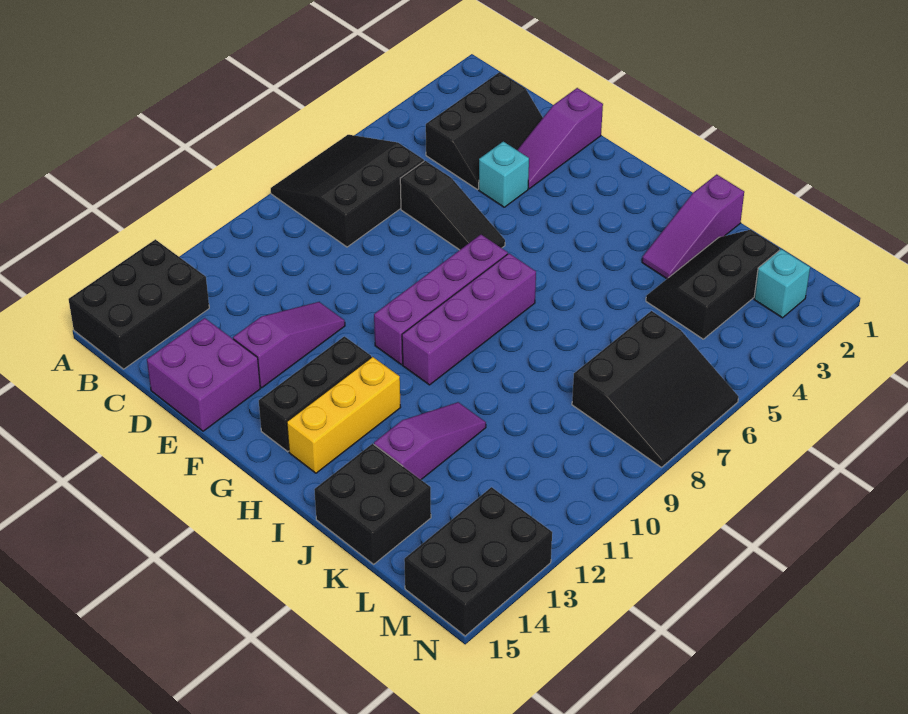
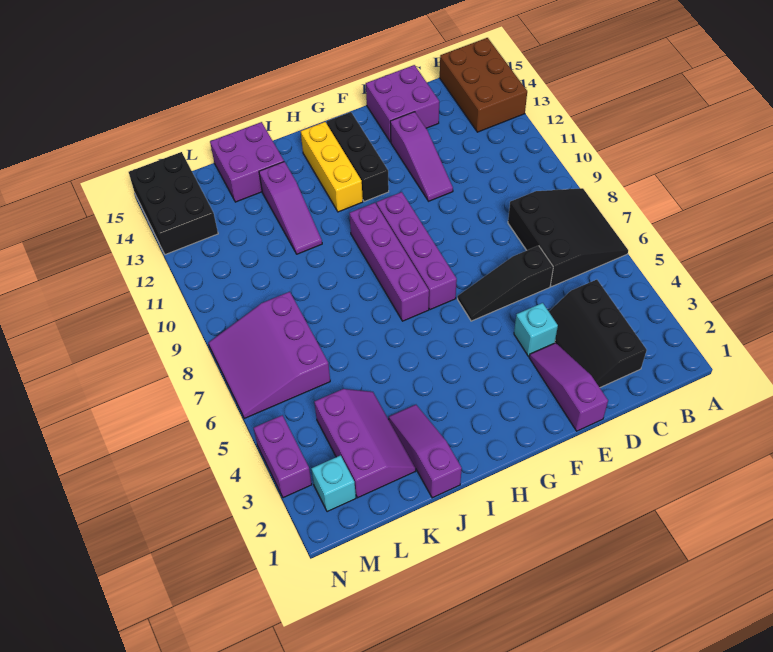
black 2x3 brick [69,239,209,369] -> brown 2x3 brick [440,38,527,132]
black 2x2 brick [314,444,431,564] -> purple 2x2 brick [210,122,284,202]
black 2x3 slope [646,230,780,339] -> purple 2x3 slope [314,389,416,498]
black 3x3 slope [572,311,738,467] -> purple 3x3 slope [208,292,330,418]
none -> purple 1x2 brick [254,415,312,498]

